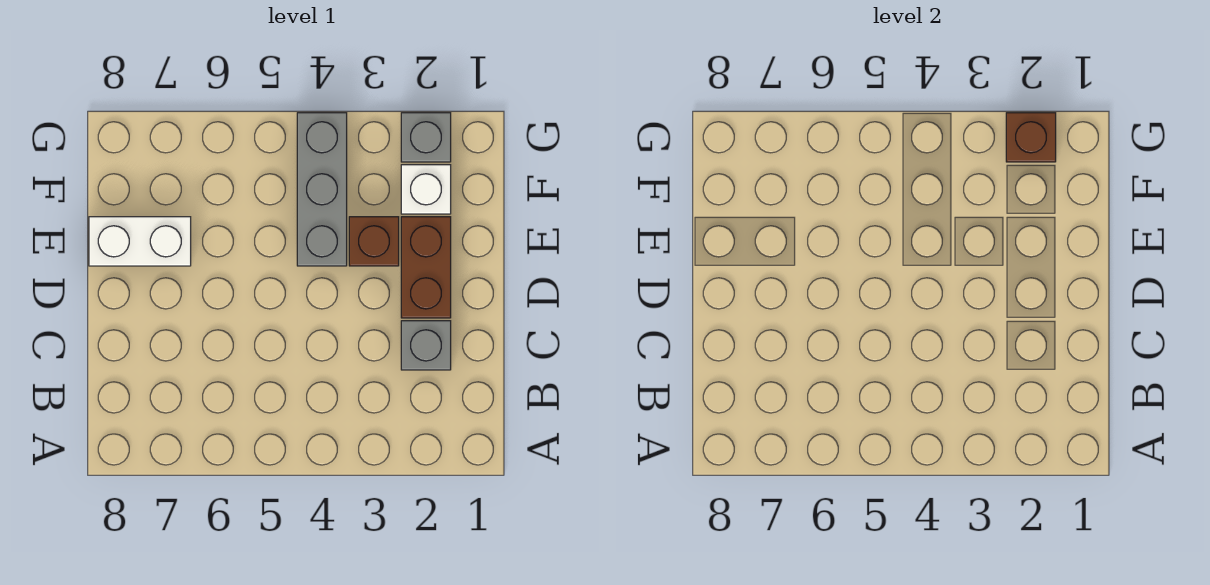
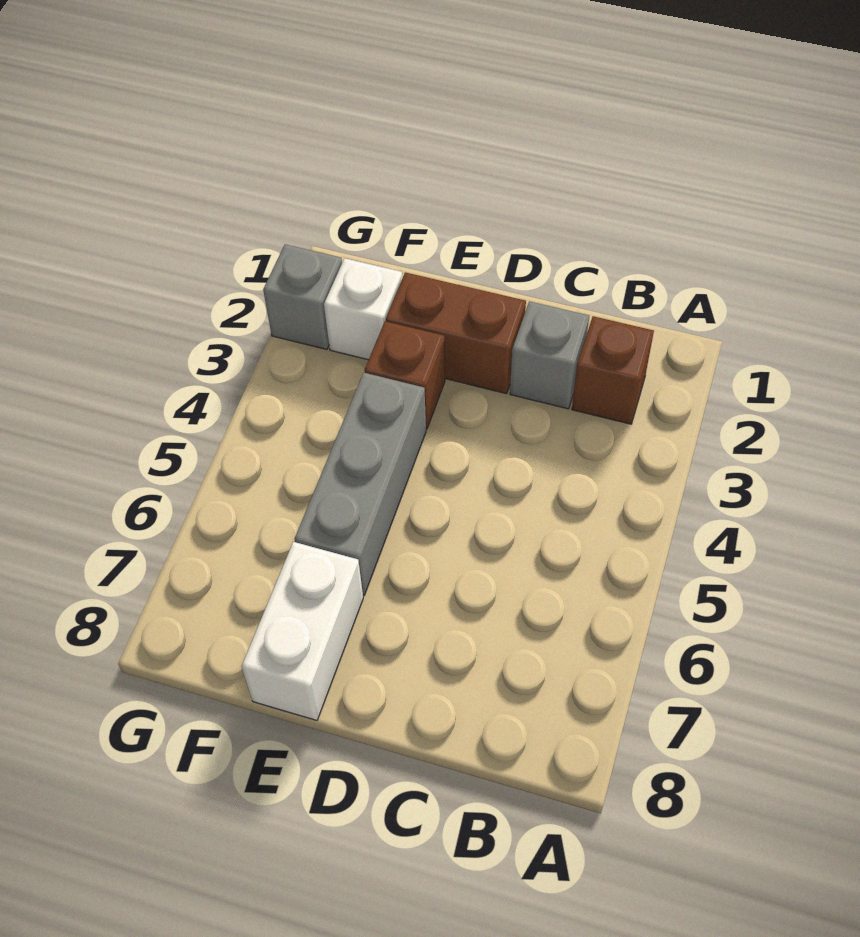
grey 1x3 brick [297,113,347,266] -> grey 1x3 brick turned to [295,373,426,595]
brown 1x1 brick [1006,113,1056,162] -> brown 1x1 brick moved to [572,316,654,424]

